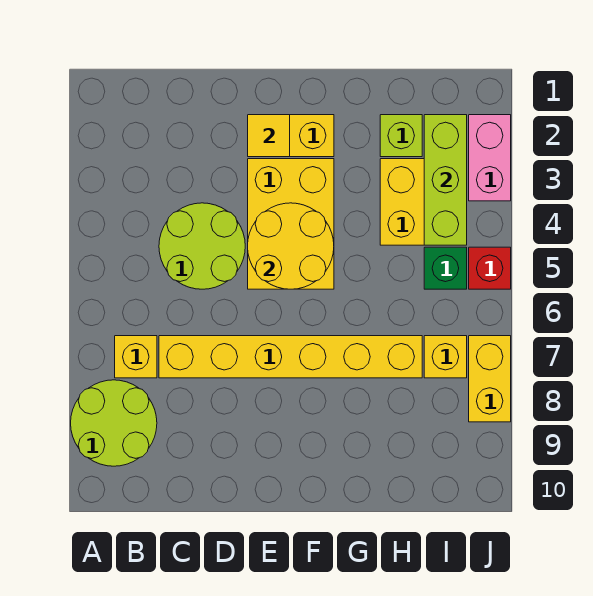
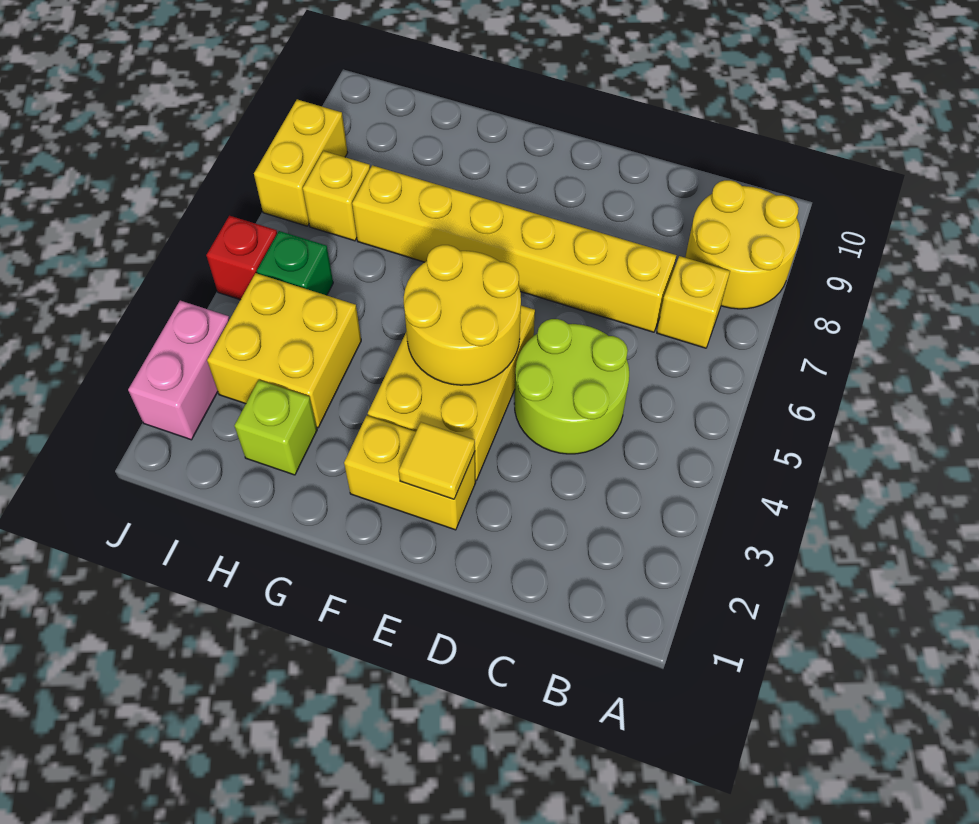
lime 2x2 round brick [71,380,157,466] -> yellow 2x2 round brick [685,180,800,309]
lime 1x3 brick [424,115,467,245] -> none

